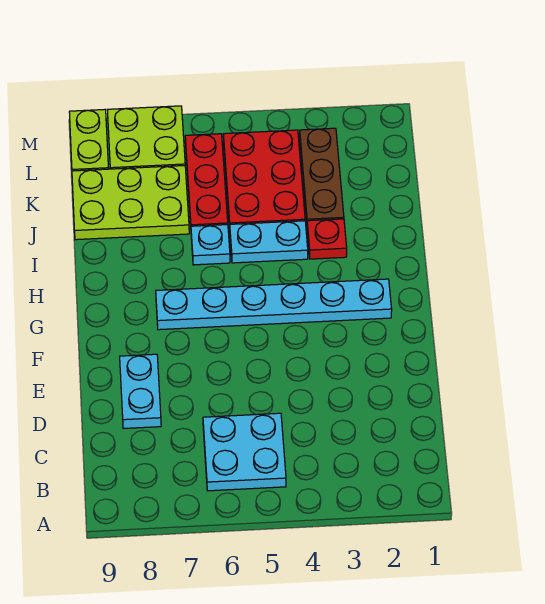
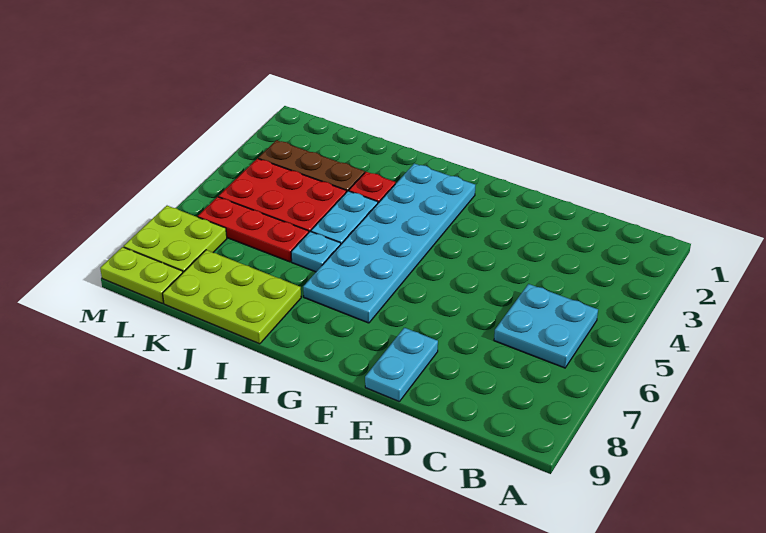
cyan 1x2 plate [120,354,161,429] -> cyan 1x2 plate turned to [365,328,438,401]
cyan 1x6 plate [156,279,392,330] -> cyan 2x6 plate [303,164,475,323]
lime 2x3 plate [72,166,189,240] -> lime 2x3 plate turned to [163,250,301,344]

